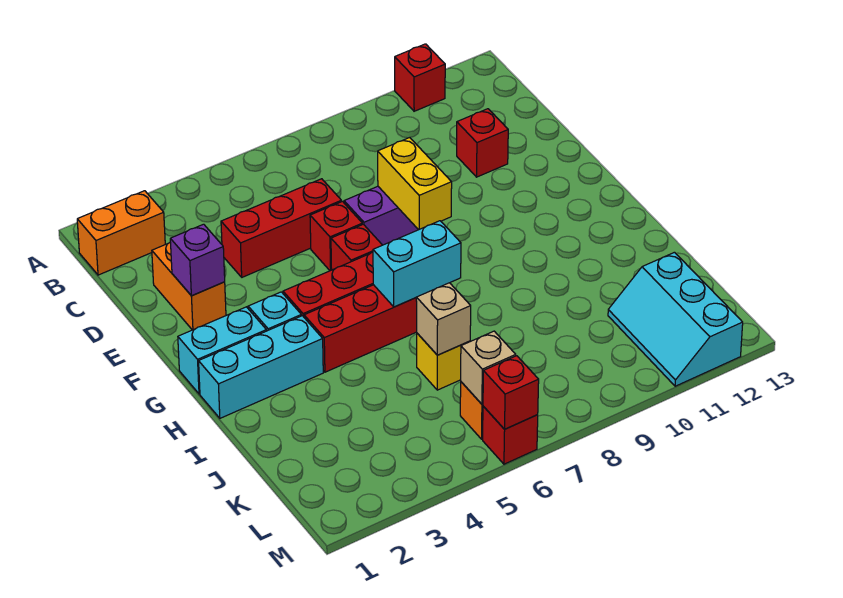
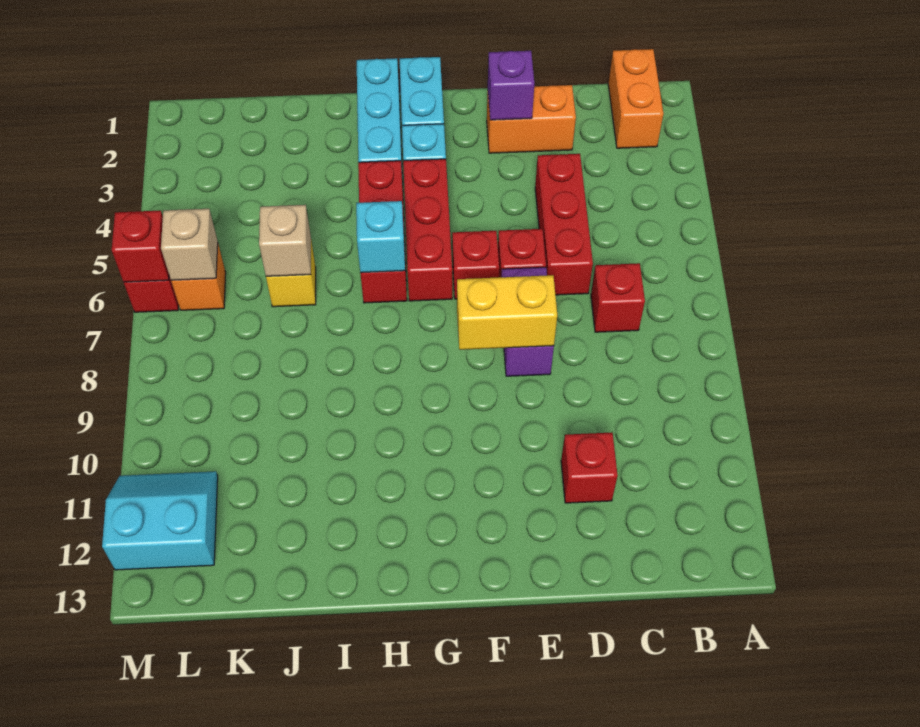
red 1x1 brick [395,44,445,111] -> red 1x1 brick moved to [591,263,645,332]
cyan 1x2 brick [373,221,461,307] -> cyan 1x1 brick [356,201,405,273]
cyan 2x3 slope [608,252,743,386] -> cyan 2x2 slope [102,471,218,570]

